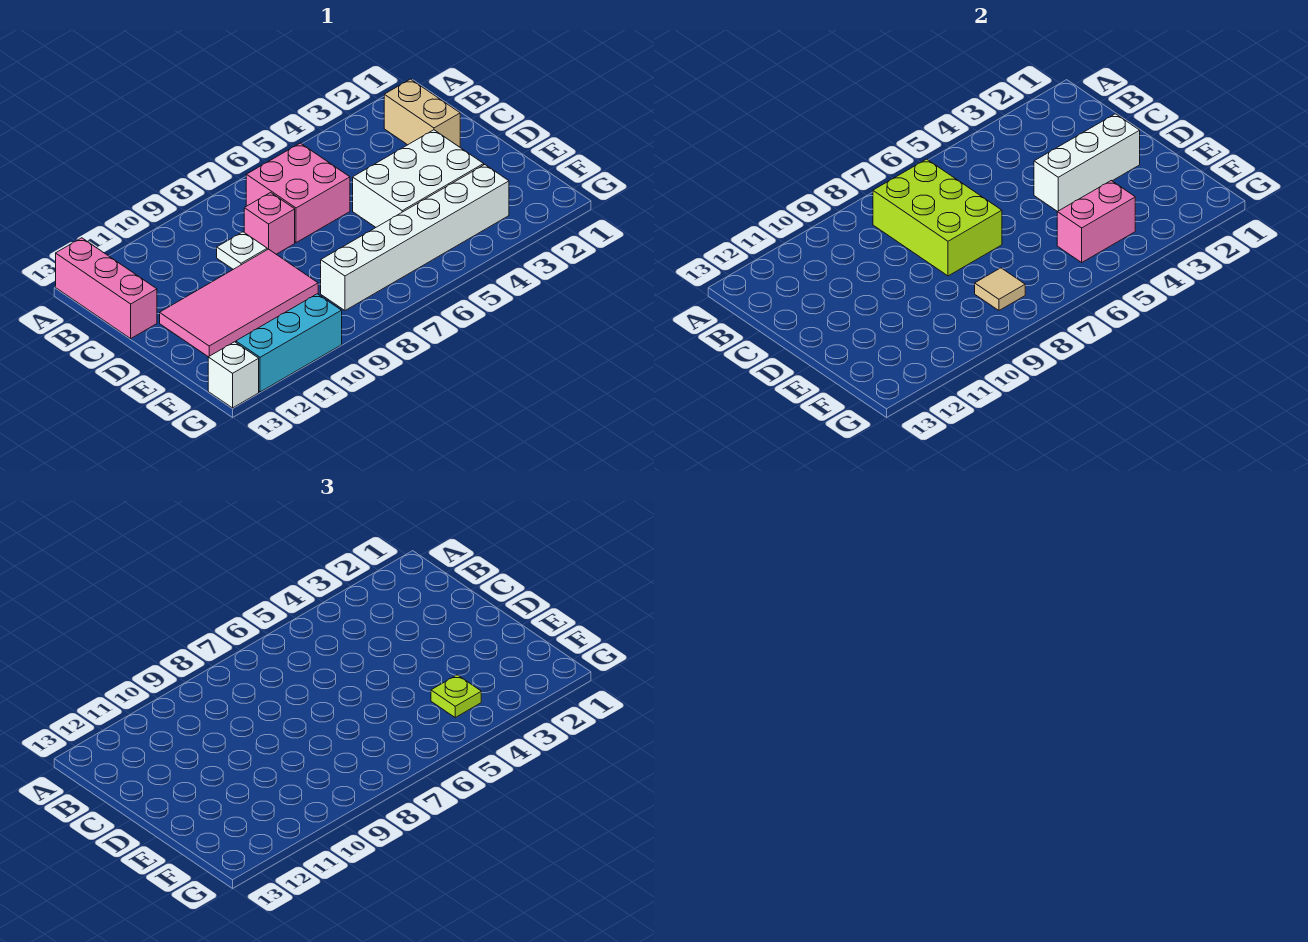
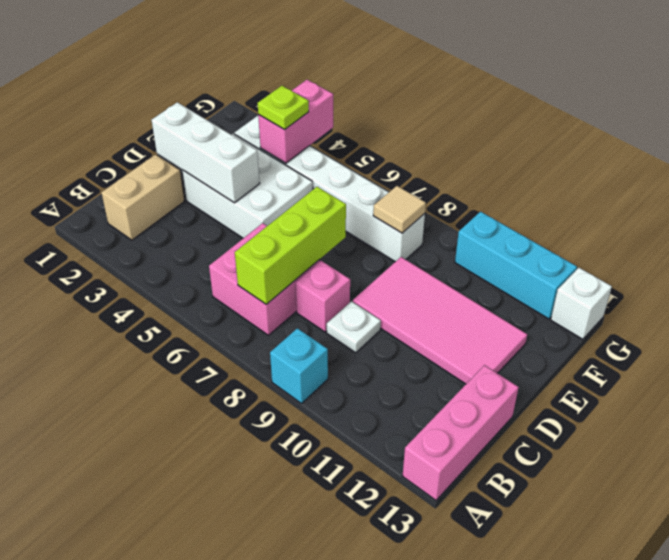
none -> cyan 1x1 brick [270,328,328,403]
lime 2x3 brick [873,159,1002,276] -> lime 1x3 brick [235,187,346,304]
pink 1x2 brick [1057,181,1135,262] -> pink 1x2 brick turned to [258,80,333,163]

